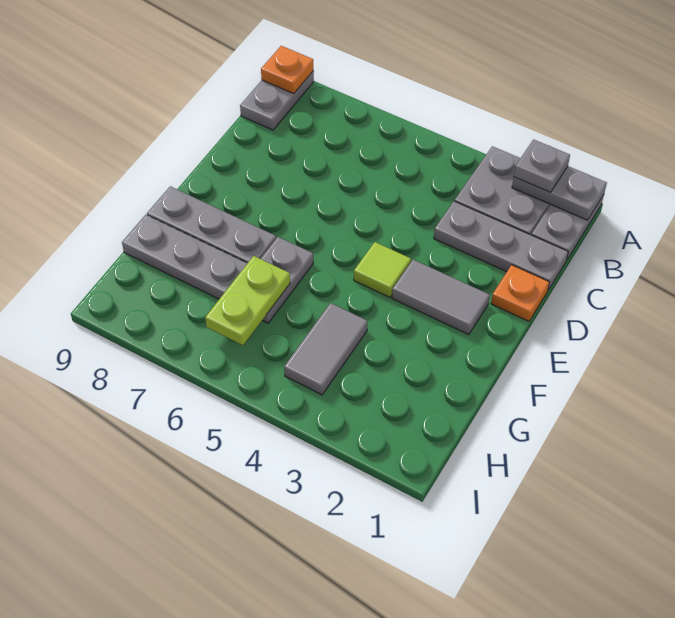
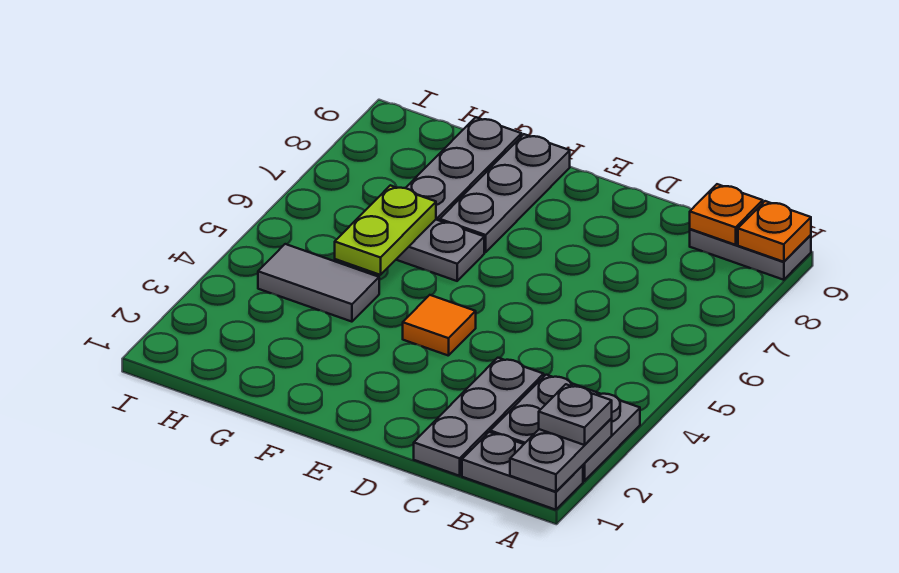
orange 1x1 plate [491,265,549,321] -> orange 1x1 plate moved to [690,184,763,245]
grey 1x2 tile [392,260,490,335] -> none
lime 1x1 tile [354,242,411,297] -> orange 1x1 tile [403,295,476,356]
lime 1x2 plate [205,256,290,345] -> lime 1x2 plate turned to [335,185,436,275]

